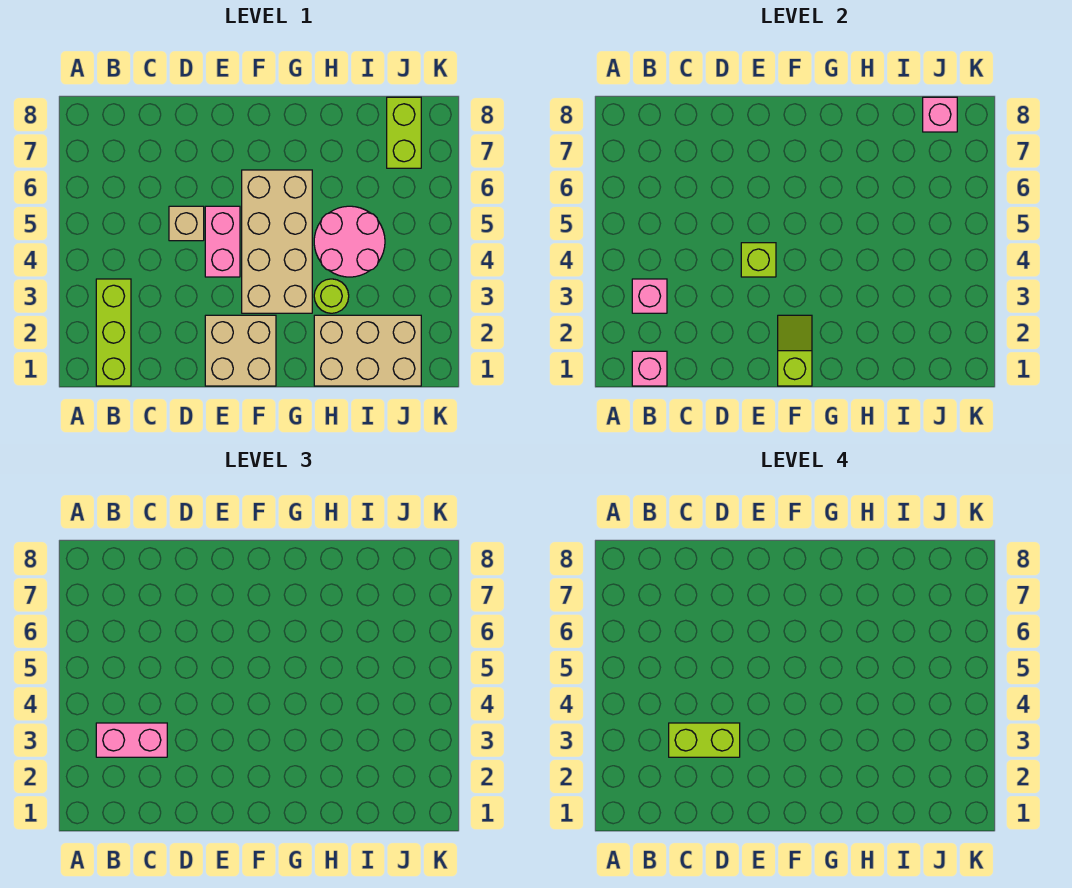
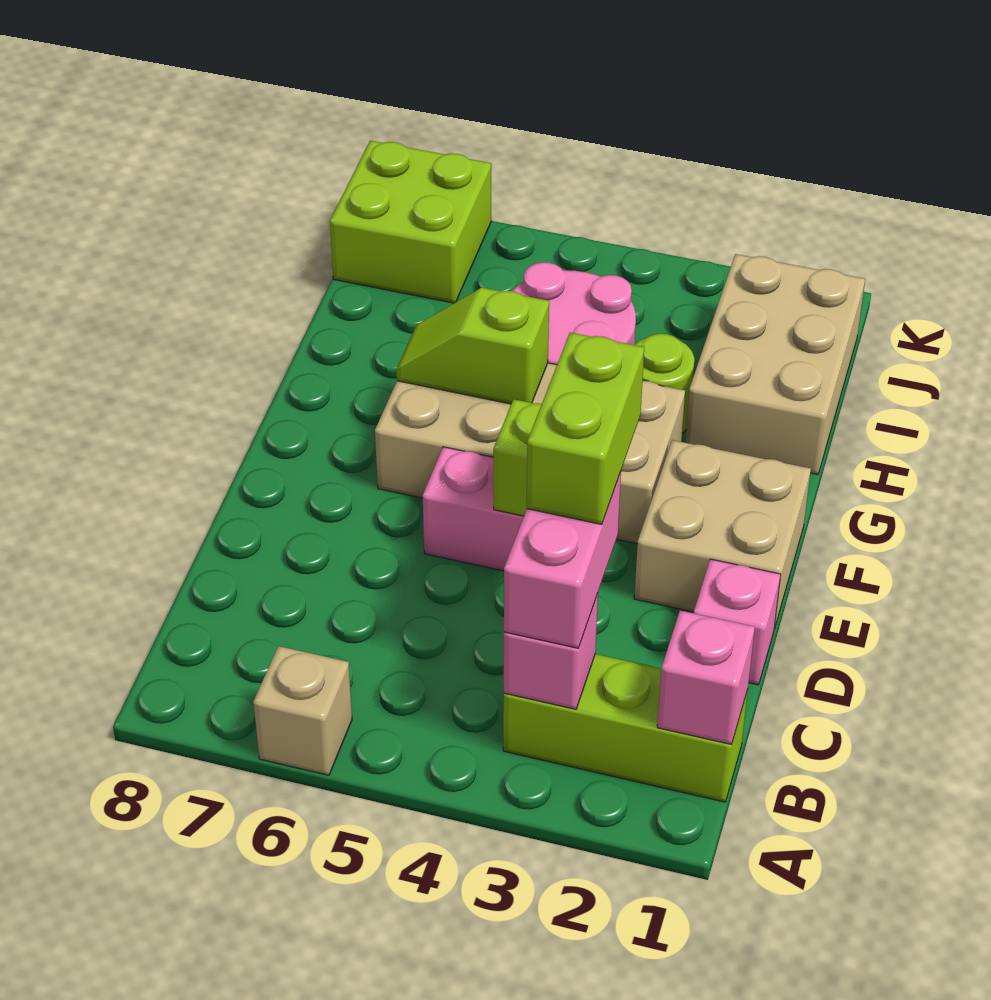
tan 1x1 brick [169,206,204,241] -> tan 1x1 brick moved to [253,646,352,775]
lime 1x2 slope [778,315,812,386] -> lime 1x2 slope moved to [396,288,549,404]
lime 1x2 brick [387,97,421,168] -> lime 2x2 brick [330,141,491,303]
pink 1x1 brick [923,97,957,132] -> pink 1x1 brick moved to [694,559,781,685]

